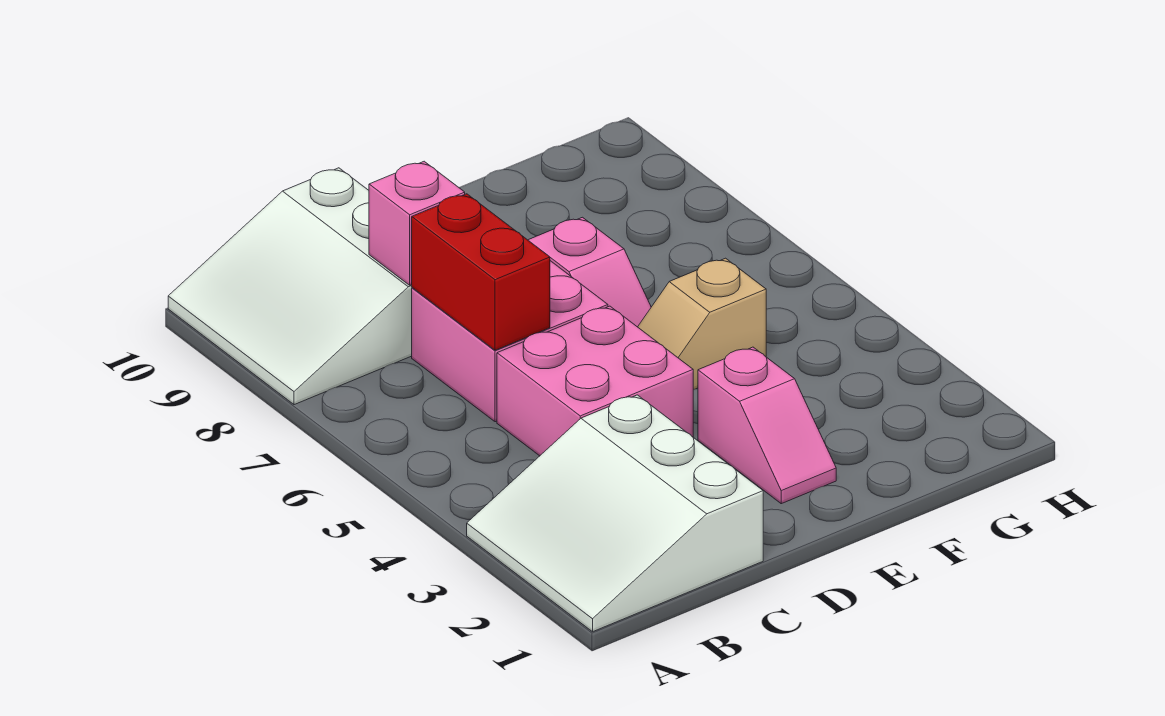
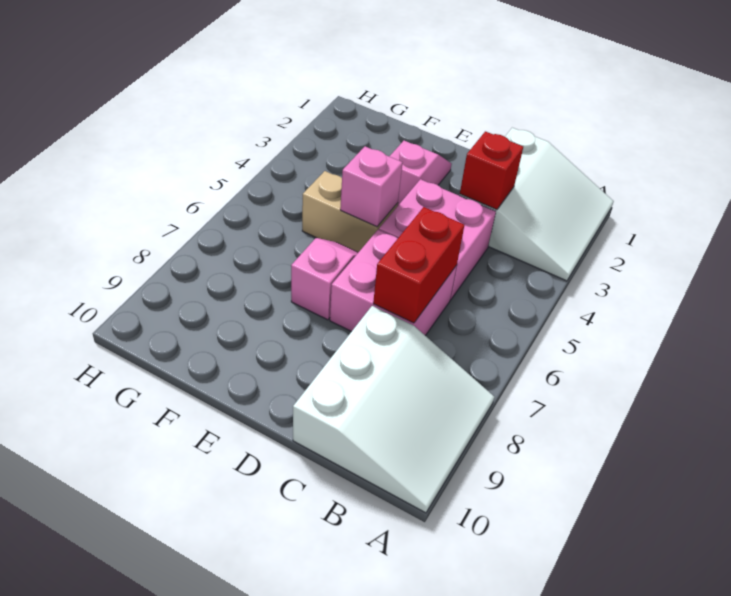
none -> red 1x1 brick [460,131,523,209]
pink 1x1 brick [369,161,465,285] -> pink 1x1 brick moved to [340,146,403,227]
tan 1x2 slope [638,258,766,389] -> tan 1x2 brick [302,171,398,252]

